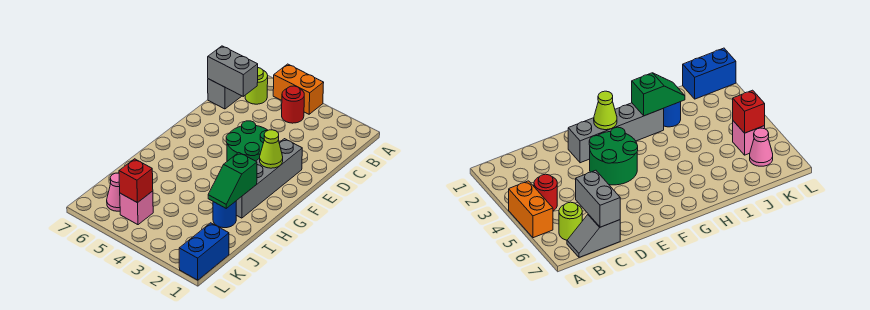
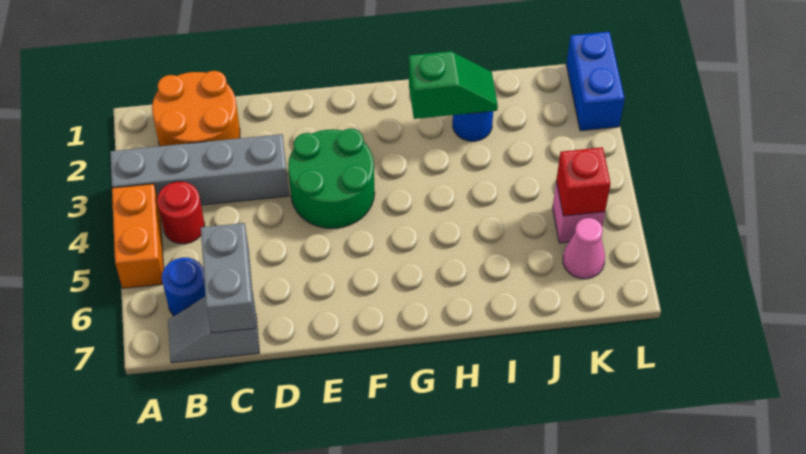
none -> orange 2x2 round brick [152,71,240,146]
lime 1x1 round brick [245,68,268,104] -> blue 1x1 round brick [162,258,205,316]
grey 1x4 brick [236,139,302,218] -> grey 1x4 brick moved to [110,134,289,205]
lime 1x1 cone [260,130,283,168] -> none
blue 1x2 brick [179,223,229,280] -> blue 1x2 brick turned to [566,32,625,131]

